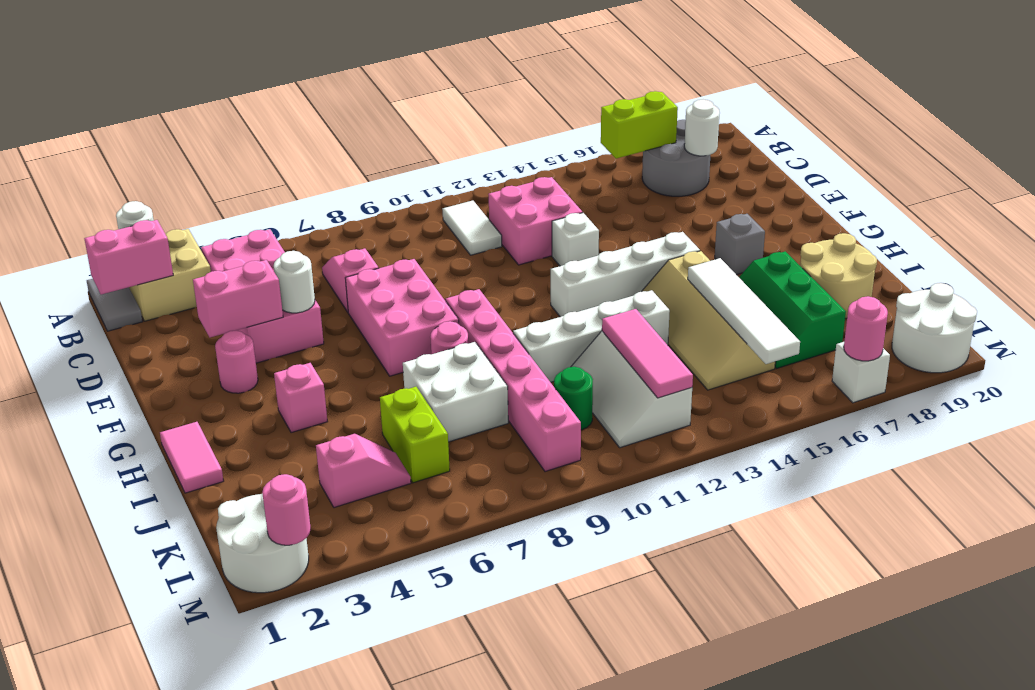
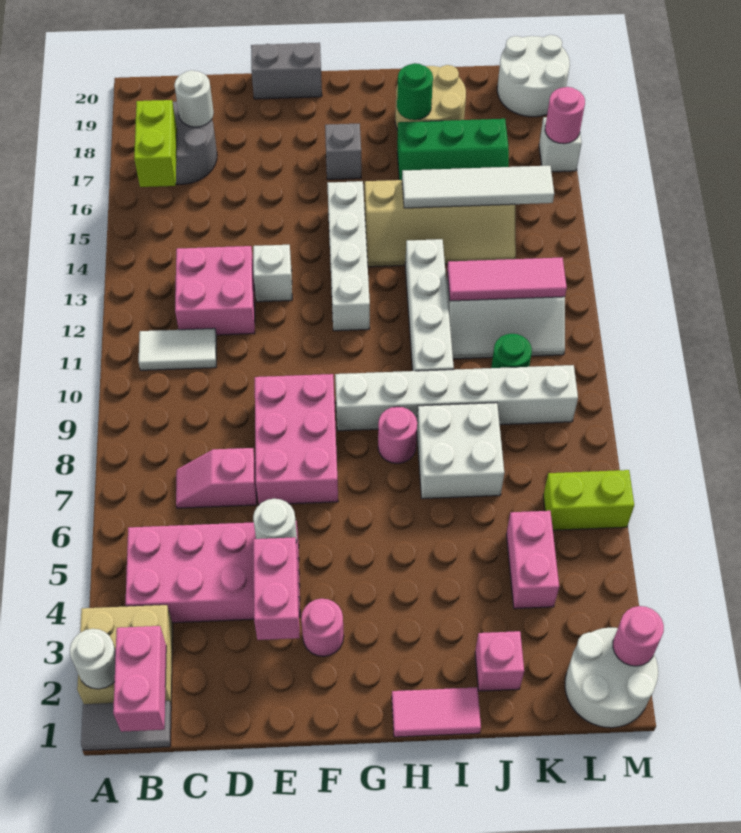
pink 2x3 brick [345,259,459,376] -> pink 2x3 brick turned to [255,374,338,505]
none -> grey 1x2 brick [251,43,322,99]
pink 1x6 brick [446,289,581,472] -> white 1x6 brick [335,365,578,431]
pink 1x1 brick [274,363,328,433] -> pink 1x1 brick moved to [475,631,524,691]
none -> green 1x1 round brick [397,63,433,120]
lime 1x2 brick [380,387,450,483] -> lime 1x2 brick moved to [543,470,634,530]
pink 1x2 slope [316,434,411,508] -> pink 1x2 brick [506,511,559,609]

